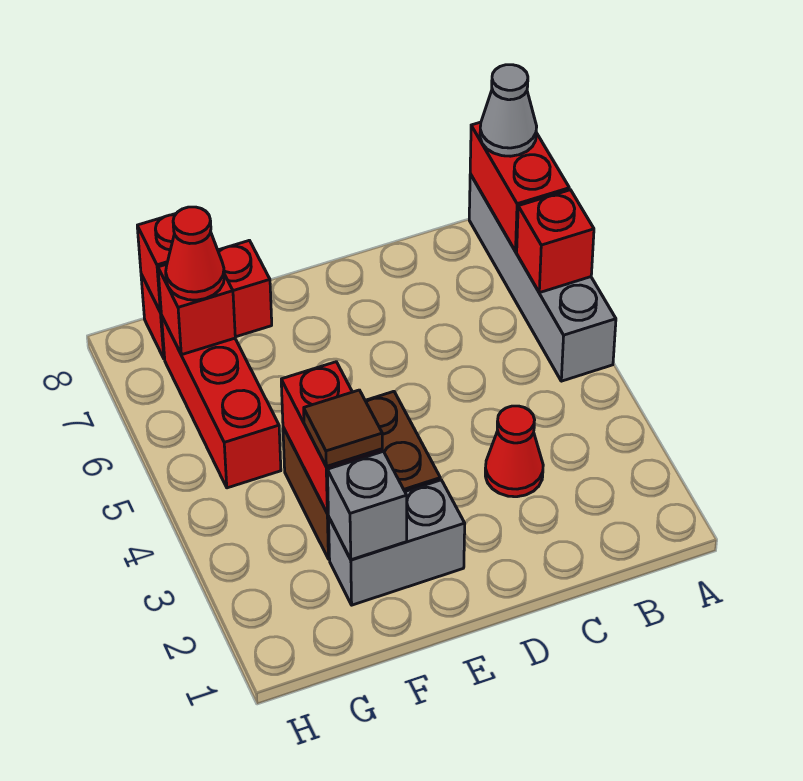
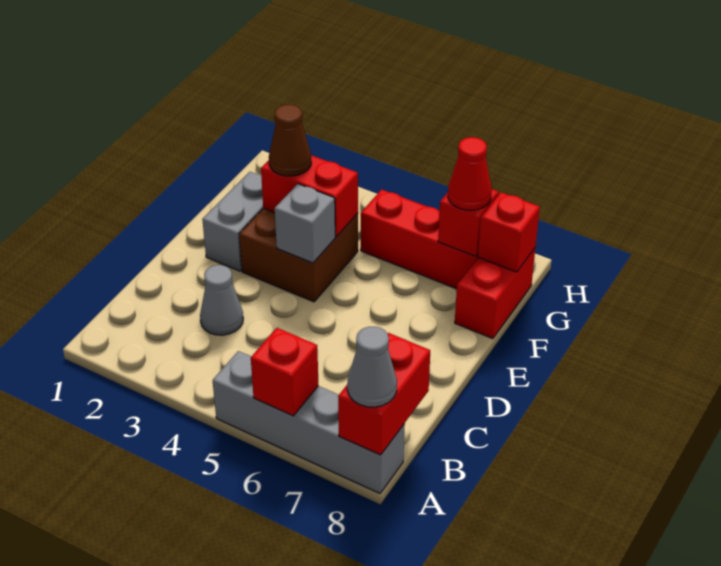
red 1x2 brick [470,122,569,251] -> red 1x2 brick turned to [338,333,430,455]
red 1x1 cone [485,406,543,497] -> grey 1x1 cone [200,265,243,335]
grey 1x1 brick [327,451,407,560] -> grey 1x1 brick moved to [275,184,335,263]
brown 1x1 tile [304,390,382,466] -> brown 1x1 cone [269,105,311,176]

